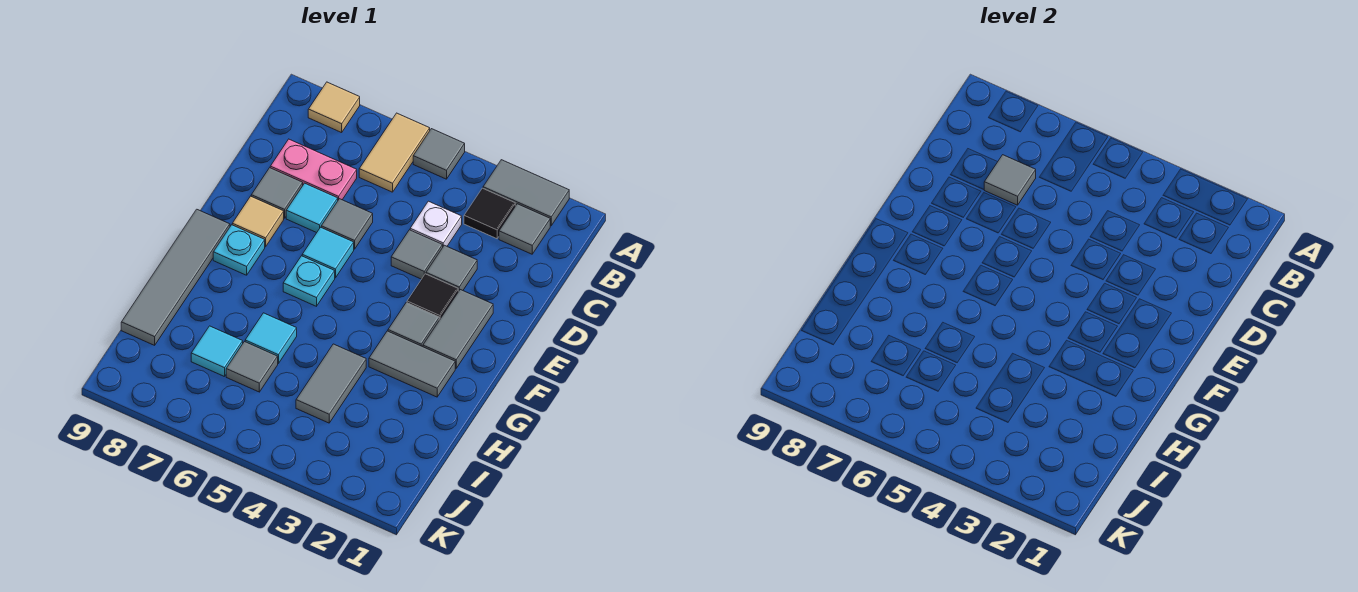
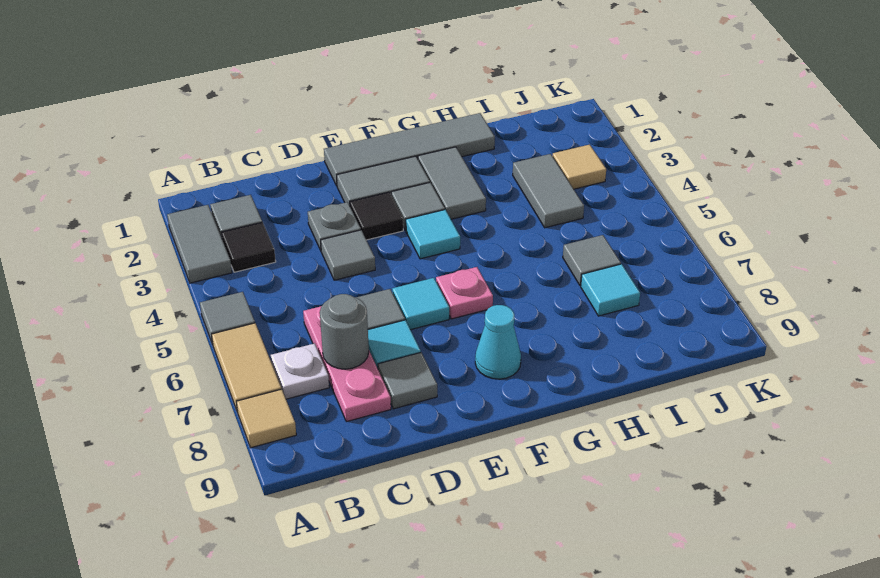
tan 1x2 tile [359,113,430,192] -> tan 1x2 tile turned to [212,323,281,412]
white 1x1 plate [410,201,462,246] -> white 1x1 plate moved to [271,343,329,399]
pink 1x2 plate [270,139,357,200] -> pink 1x3 plate [303,306,391,422]
grey 1x1 tile [984,155,1036,205] -> grey 1x1 round brick [320,294,369,369]
grey 1x1 tile [426,245,477,292] -> grey 1x1 plate [308,202,361,250]
tan 1x1 tile [232,196,284,247] -> tan 1x1 tile moved to [553,145,606,189]
cyan 1x1 plate [283,256,335,306] -> pink 1x1 plate [436,267,493,319]
cyan 1x1 plate [213,225,265,275] -> cyan 1x1 cone [475,305,521,379]
grey 1x4 tile [121,209,230,345] -> grey 1x4 tile moved to [324,113,495,186]
grey 1x2 tile [296,344,366,423] -> grey 1x2 tile turned to [513,154,584,228]
cyan 1x1 tile [245,313,297,364] -> cyan 1x1 tile moved to [406,210,460,259]

